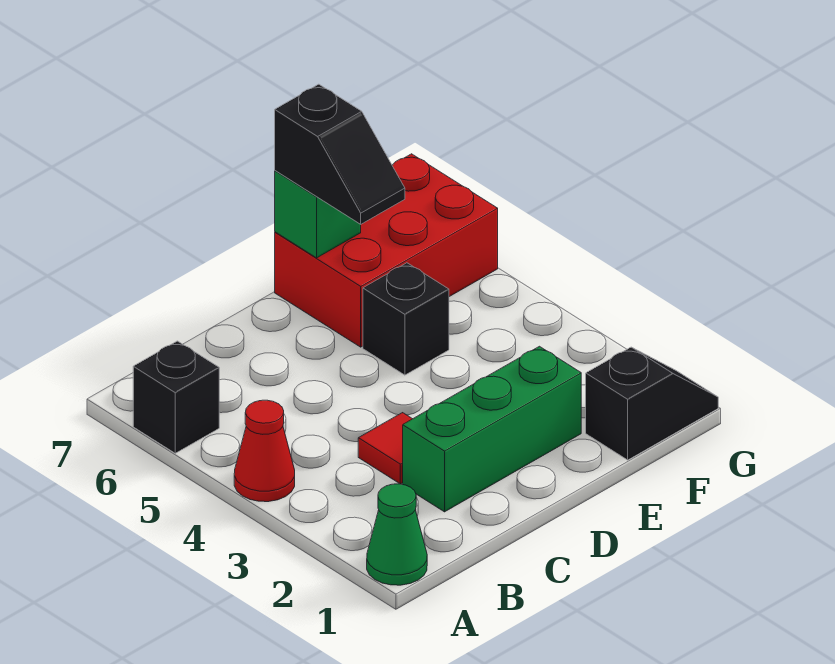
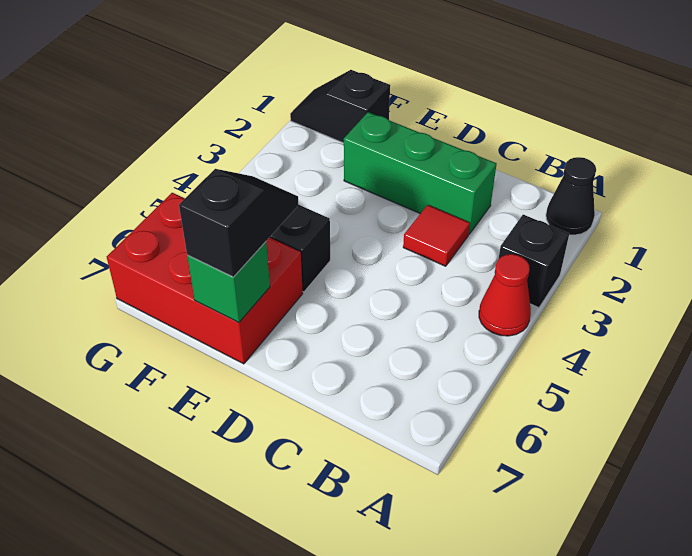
green 1x1 cone [367,484,427,585] -> black 1x1 cone [546,157,596,235]
black 1x1 brick [133,341,219,453] -> black 1x1 brick moved to [499,215,569,308]

